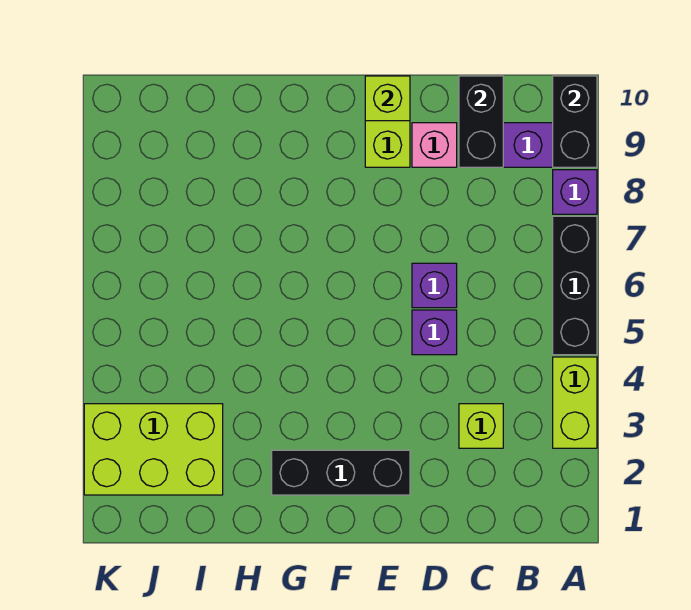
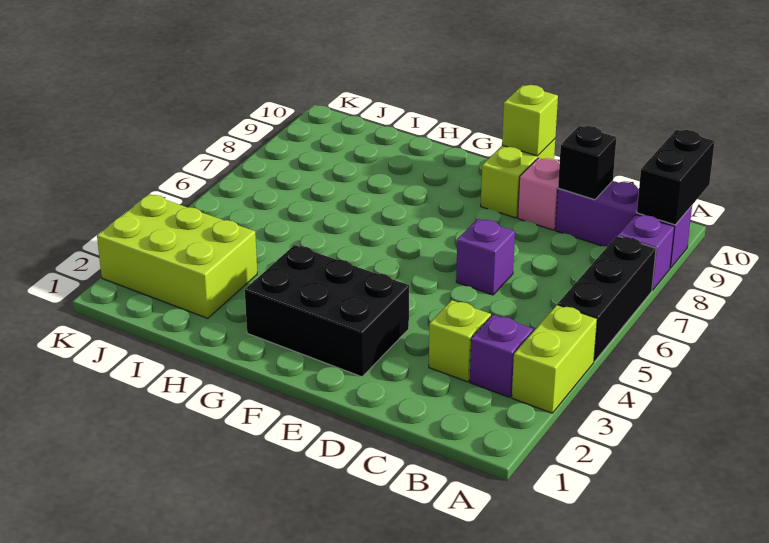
black 1x2 brick [459,76,503,167] -> black 1x1 brick [558,126,617,200]
purple 1x1 brick [412,310,457,355] -> purple 1x1 brick moved to [470,315,533,397]
black 1x3 brick [272,450,410,495] -> black 2x3 brick [245,245,409,377]

